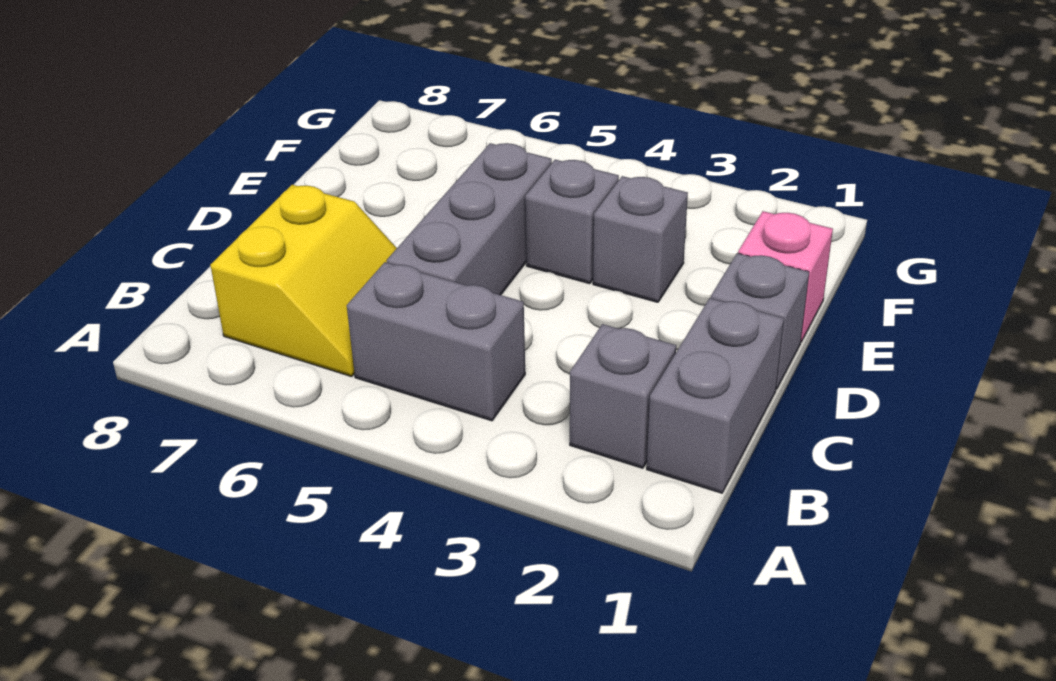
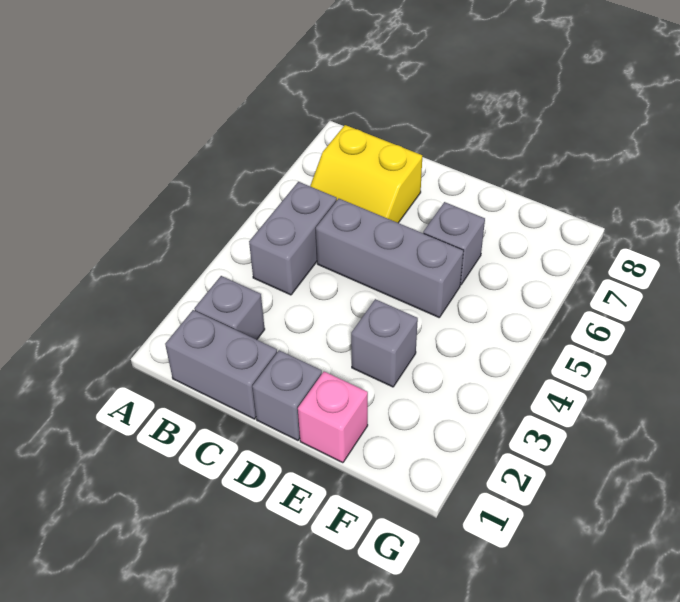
grey 1x1 brick [525,160,619,284] -> grey 1x1 brick moved to [423,202,485,285]

